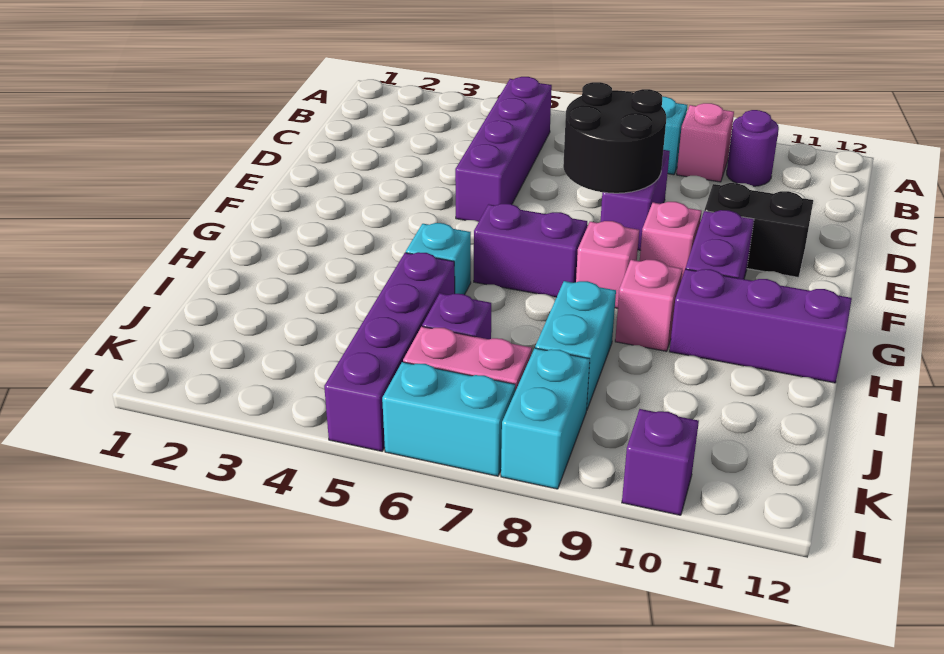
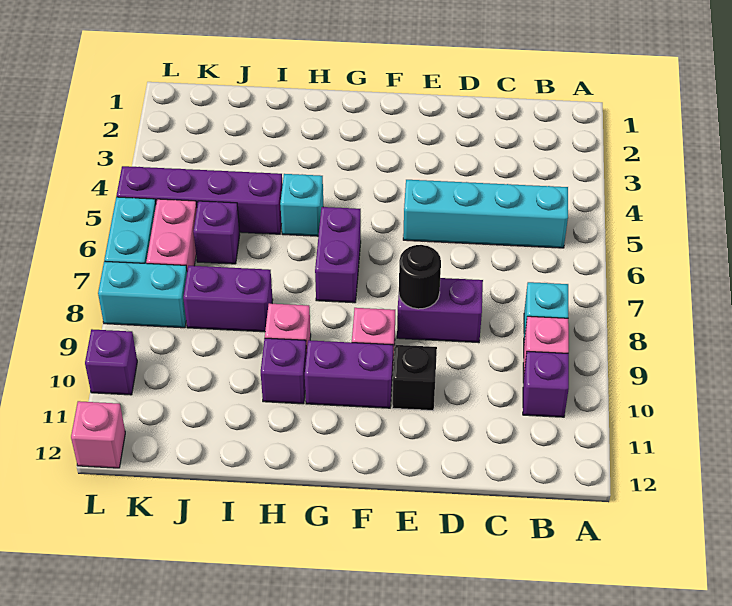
purple 1x4 brick [455,77,552,221] -> cyan 1x4 brick [403,180,568,248]
purple 1x1 round brick [727,110,779,186] -> purple 1x1 brick [523,351,569,417]
black 2x2 round brick [563,82,666,193] -> black 1x1 round brick [399,245,441,309]
black 1x2 brick [704,183,813,277] -> black 1x1 brick [392,345,437,410]
pink 1x1 brick [576,221,639,308] -> pink 1x1 brick moved to [71,401,125,468]
purple 1x3 brick [670,269,852,383] -> purple 1x1 brick [261,338,307,404]
cyan 1x2 brick [535,281,616,411] -> purple 1x2 brick [183,266,273,332]

